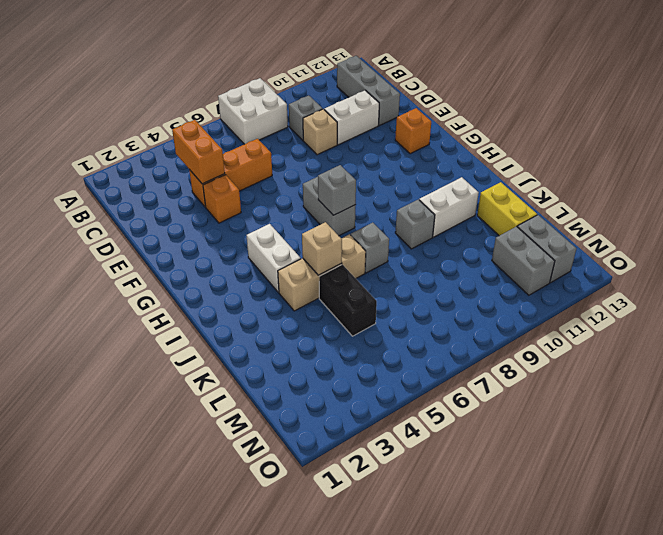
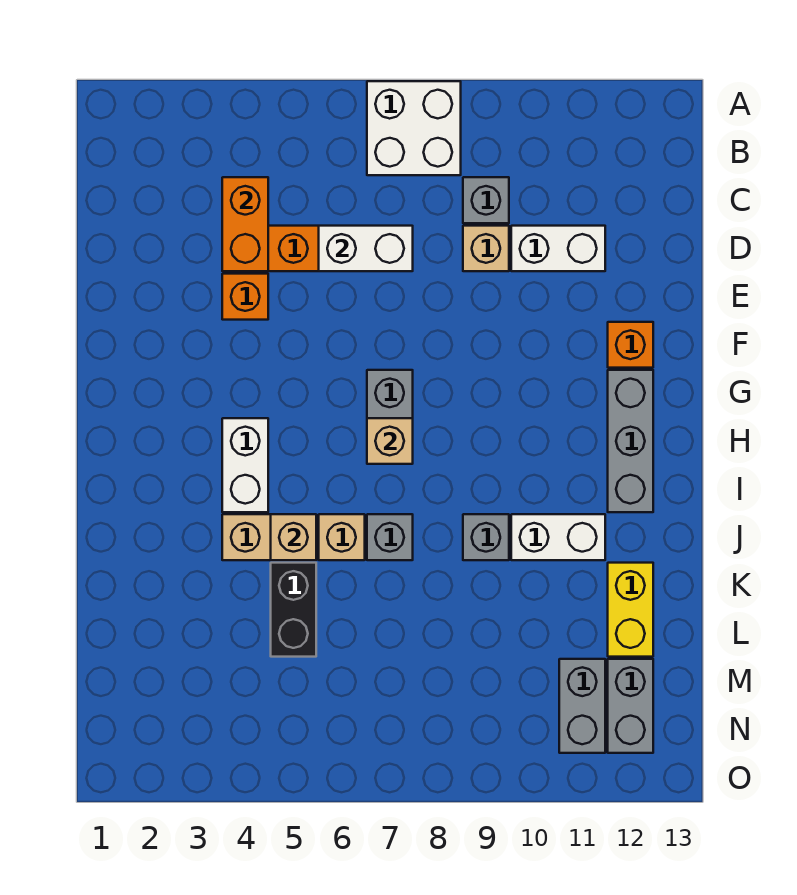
grey 1x3 brick [337,56,400,126] -> grey 1x3 brick moved to [608,370,653,512]
none -> white 1x2 brick [319,226,413,271]
grey 1x1 brick [318,165,356,215] -> tan 1x1 brick [367,418,413,464]

